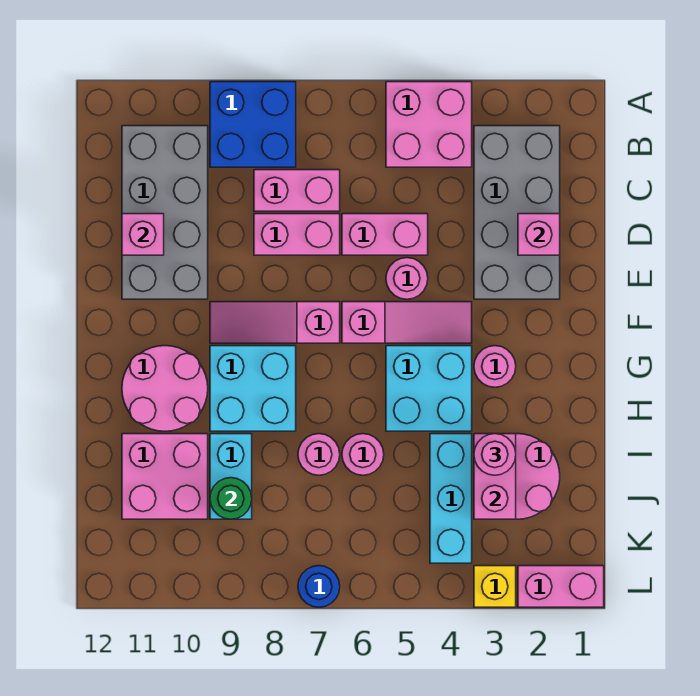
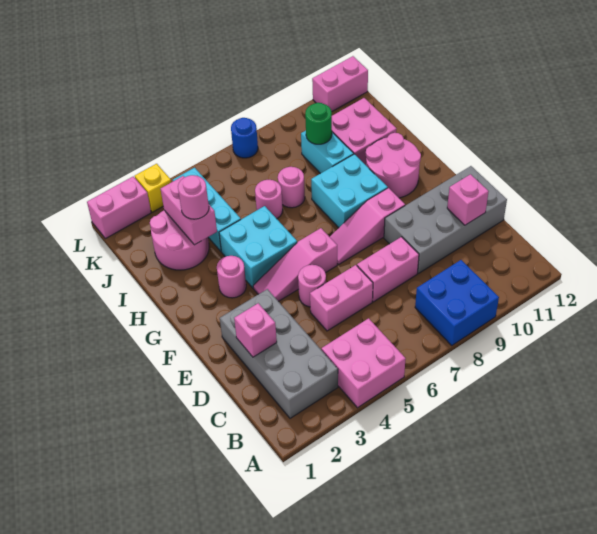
grey 2x4 brick [122,126,208,299] -> grey 2x4 brick turned to [384,166,507,273]
pink 1x2 brick [254,170,340,211] -> pink 1x2 brick moved to [312,56,368,112]
pink 1x3 slope [210,302,340,343] -> pink 1x3 slope turned to [330,188,405,264]

